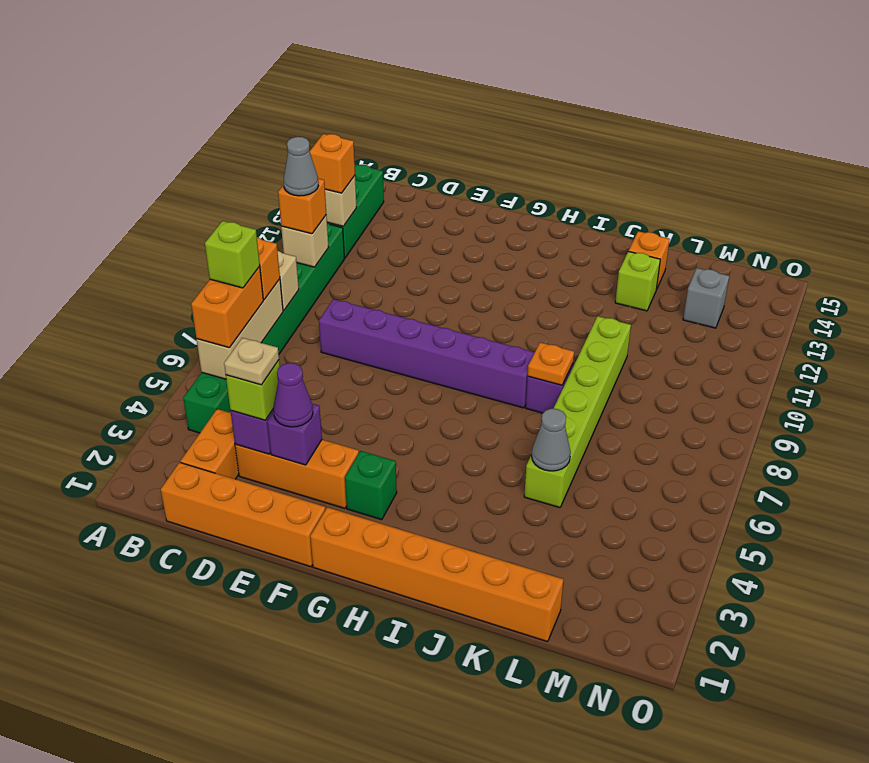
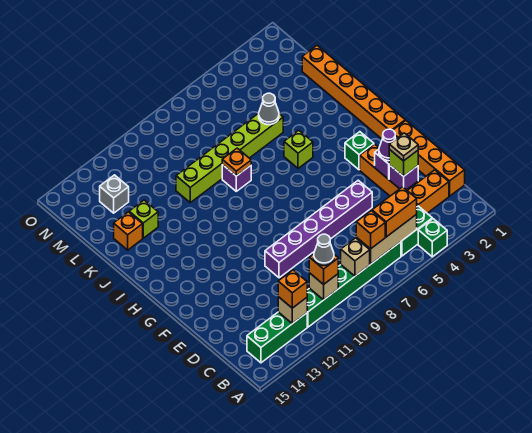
none -> green 1x1 brick [418,219,447,257]
lime 1x1 brick [205,221,260,288] -> lime 1x1 brick moved to [284,130,313,168]
purple 1x6 brick [319,299,535,408] -> purple 1x6 brick turned to [265,180,372,278]

